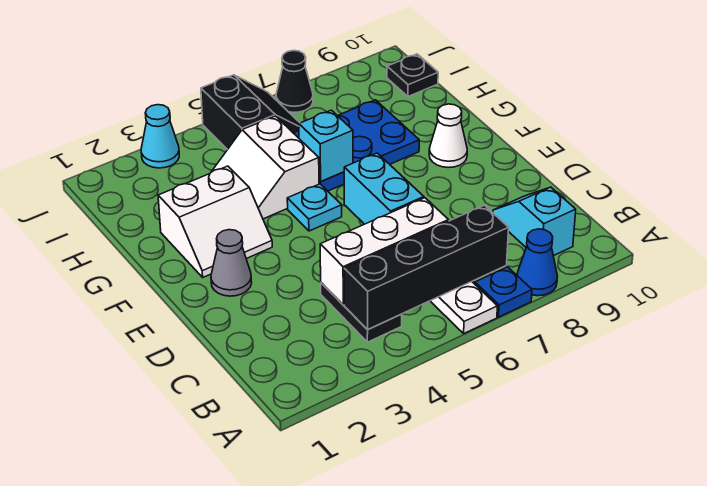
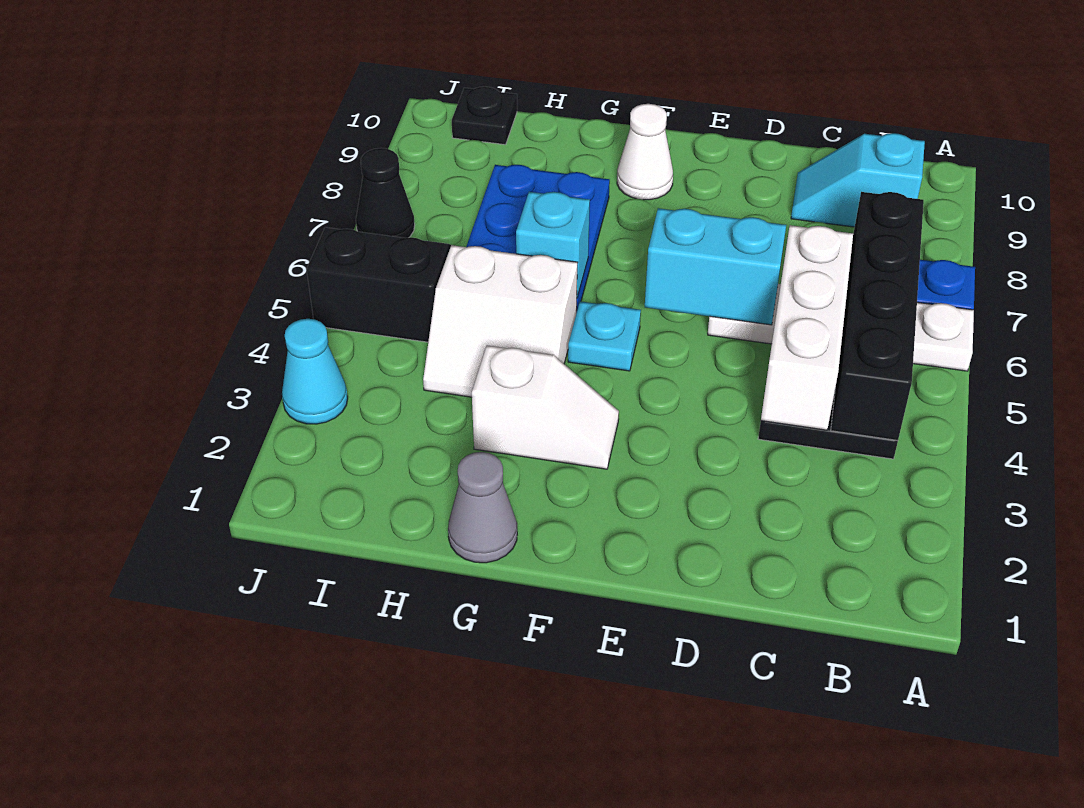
blue 1x1 cone [517,229,558,296] -> none
grey 1x1 cone [211,230,252,296] -> grey 1x1 cone moved to [448,452,517,563]
white 2x2 slope [158,166,272,277] -> white 1x2 slope [472,345,619,469]

